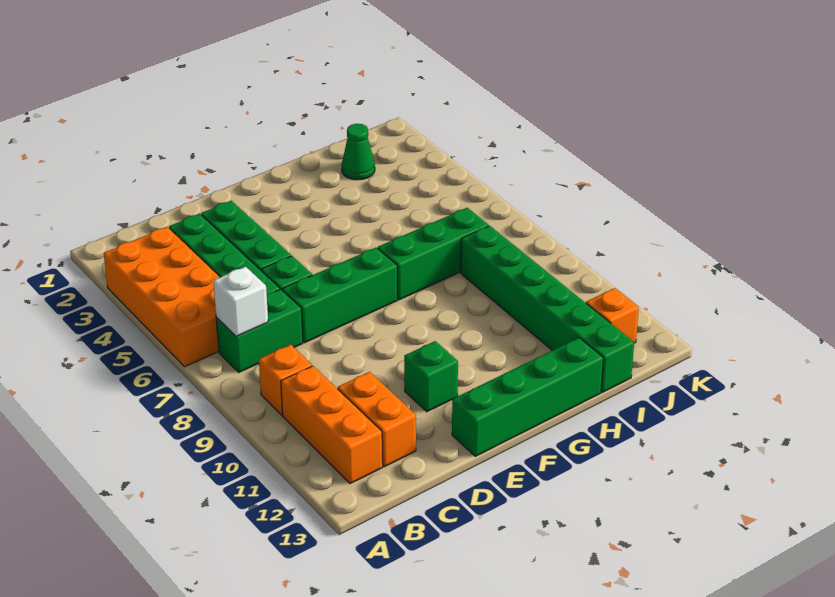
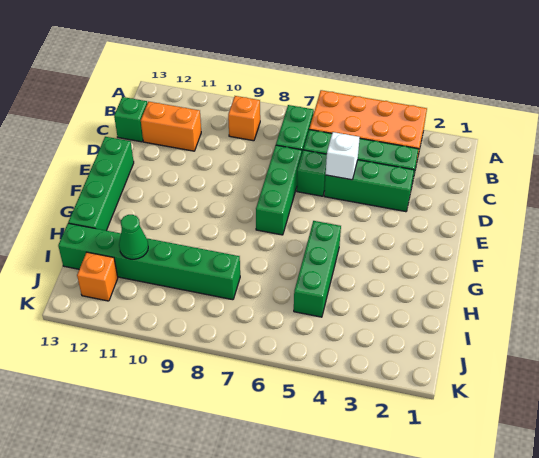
white 1x1 brick [213,267,268,336] -> white 1x1 brick moved to [326,132,360,180]
orange 1x3 brick [281,366,383,484] -> none
green 1x1 brick [404,341,458,412] -> green 1x1 brick moved to [114,97,147,142]
green 1x3 brick [378,208,489,300] -> green 1x3 brick moved to [294,221,341,317]
green 1x1 cone [342,124,375,180] -> green 1x1 cone moved to [119,215,148,259]

